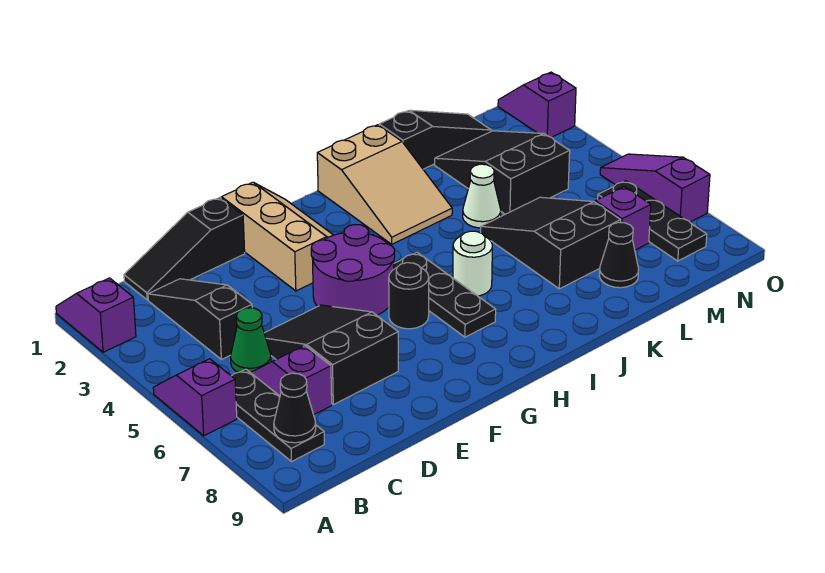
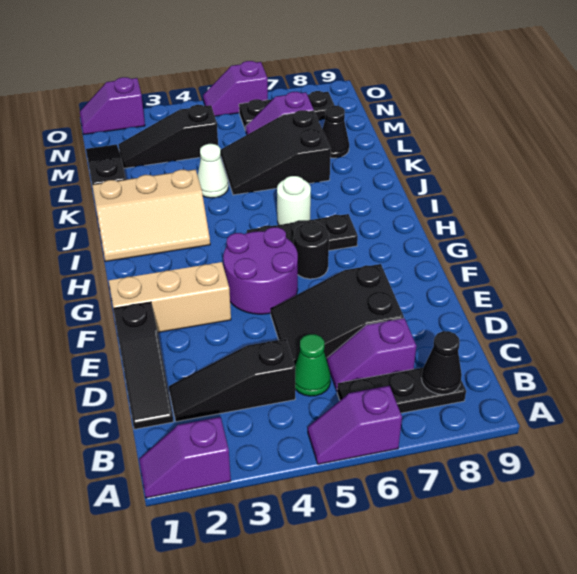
tan 2x3 slope [317,125,452,244] -> tan 2x3 slope turned to [92,169,210,262]
black 2x3 slope [435,131,570,214] -> black 1x3 slope [118,105,218,168]
purple 1x3 slope [600,154,710,222] -> purple 1x2 slope [203,61,268,116]

